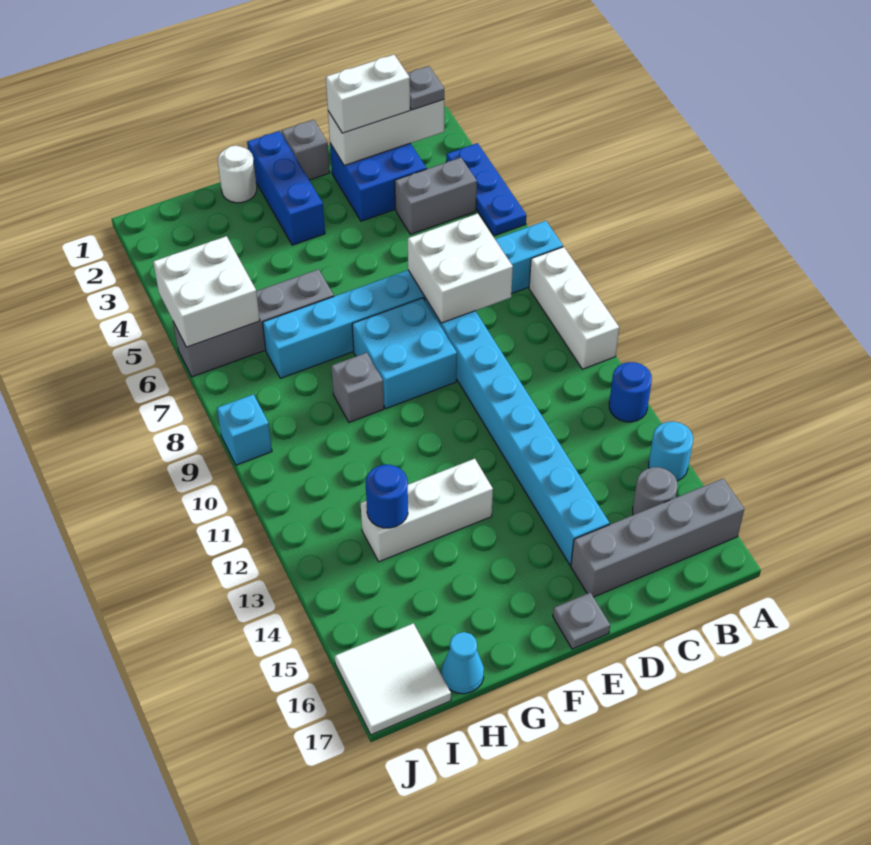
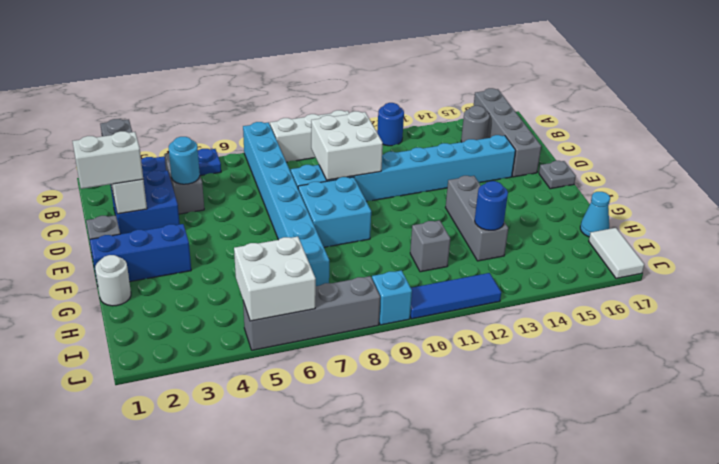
cyan 1x1 round brick [649,422,693,481] -> cyan 1x1 round brick moved to [169,137,200,184]
white 1x2 brick [326,55,410,133] -> white 1x2 brick turned to [73,131,143,189]
white 2x2 brick [408,214,513,323] -> white 2x2 brick moved to [311,111,383,180]
white 1x3 brick [361,459,493,562] -> grey 1x3 brick [446,176,508,261]
grey 1x4 brick [173,269,334,377] -> grey 1x4 brick turned to [243,276,380,350]
grey 1x1 brick [331,353,384,422] -> grey 1x1 brick moved to [410,220,450,272]
white 2x2 tile [335,623,451,735] -> white 1x2 tile [589,228,644,278]
none -> blue 1x3 tile [410,273,501,319]

